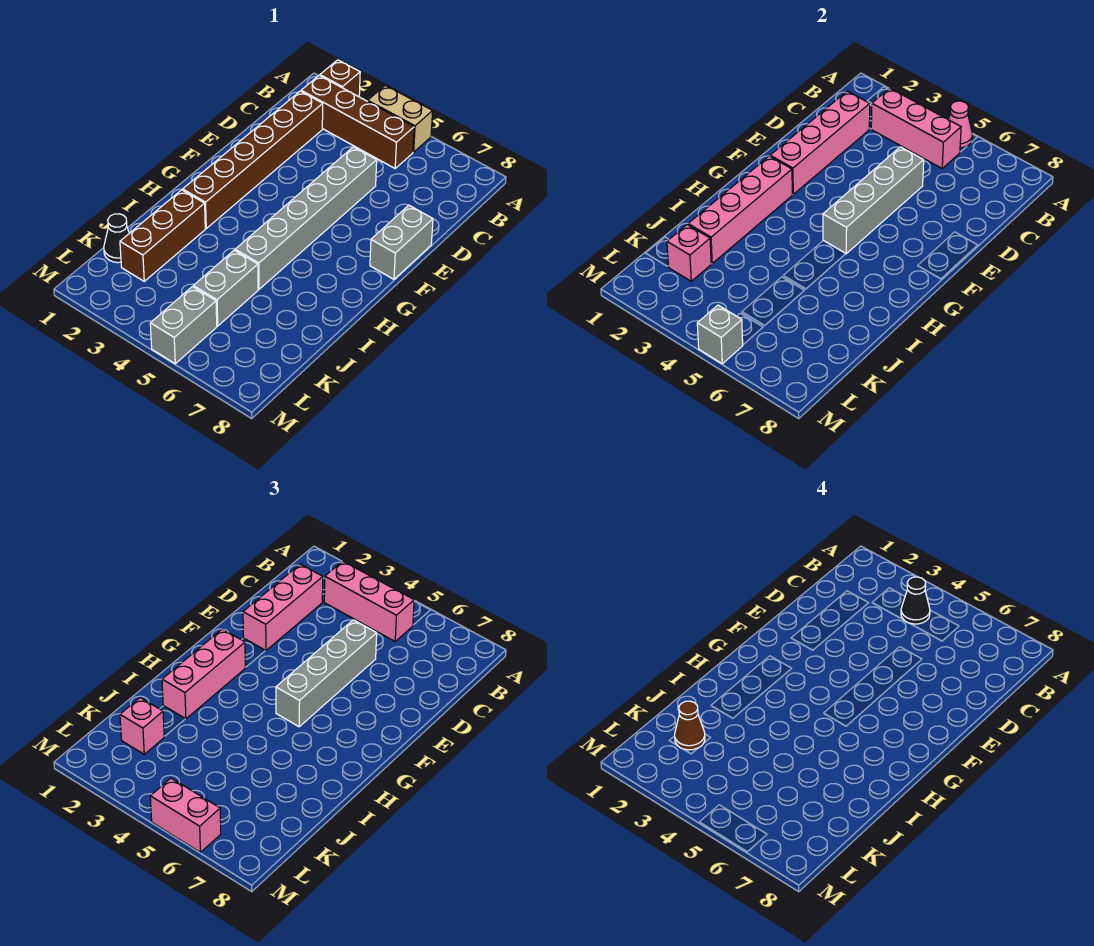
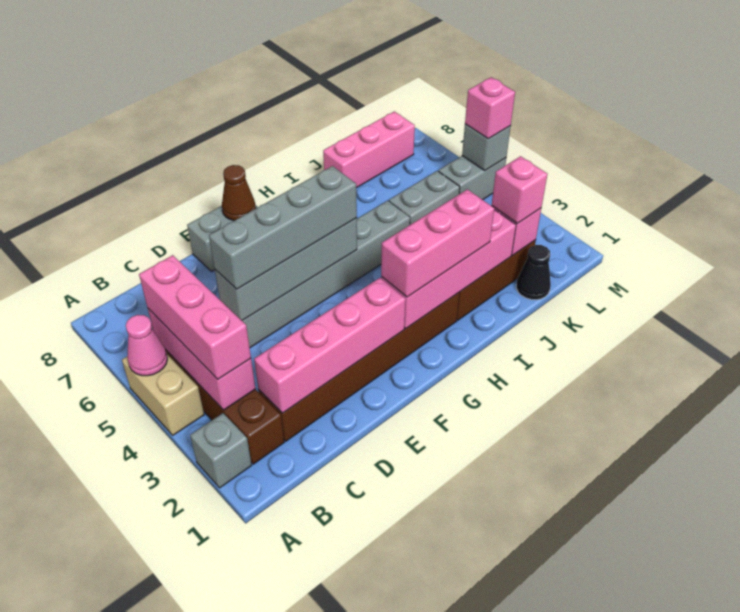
brown 1x1 brick [320,60,360,97] -> grey 1x1 brick [190,413,252,488]
black 1x1 cone [901,577,930,624] -> none
pink 1x3 brick [243,564,323,651] -> pink 1x3 brick moved to [323,111,415,188]
brown 1x1 cone [675,701,705,750] -> brown 1x1 cone moved to [222,165,256,221]
pink 1x2 brick [150,778,221,852] -> pink 1x1 brick [465,77,515,139]

